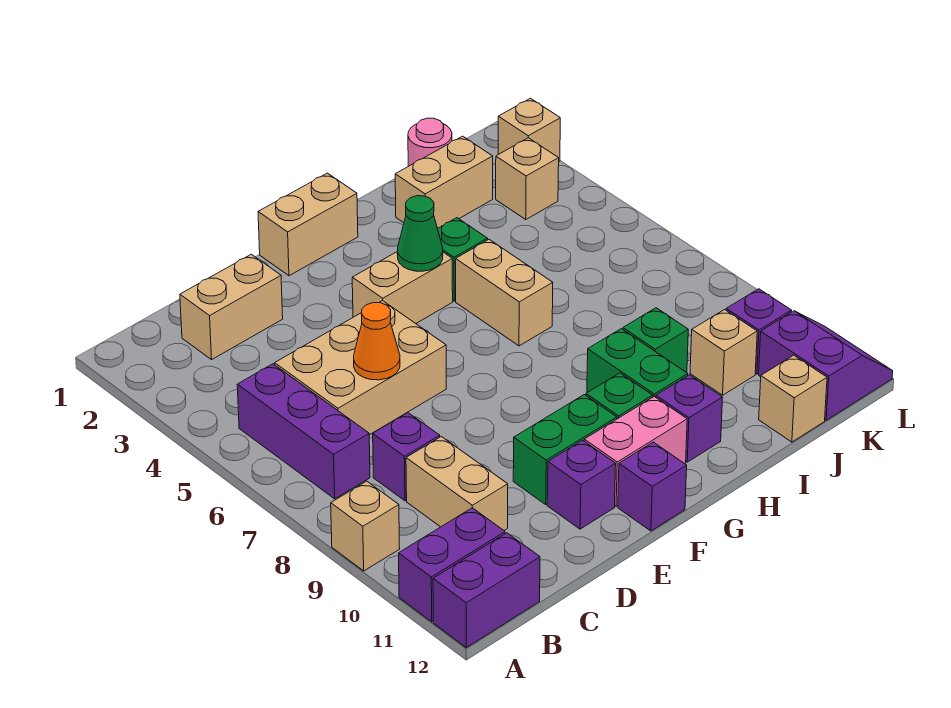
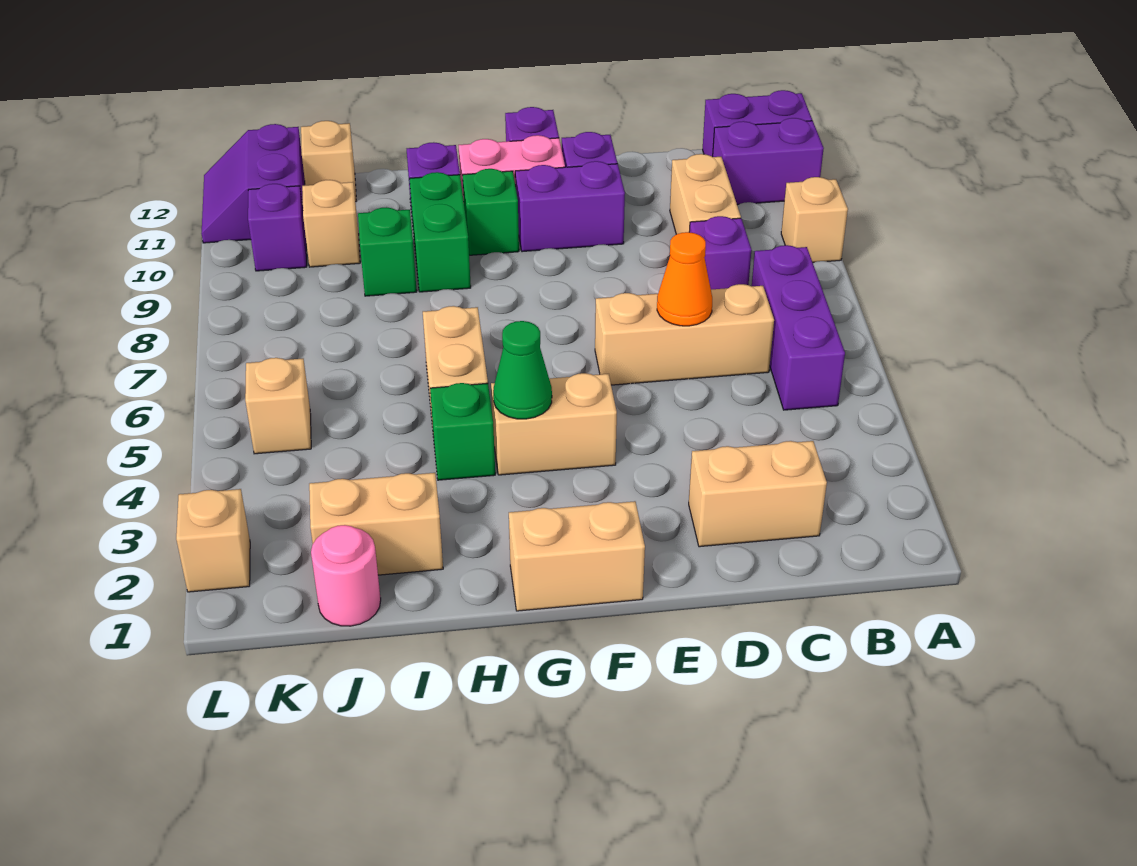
tan 2x3 brick [275,301,446,435] -> tan 1x3 brick [595,284,774,385]
green 1x2 brick [513,395,617,504] -> purple 1x2 brick [515,161,625,252]
tan 1x1 brick [496,138,559,219] -> tan 1x1 brick moved to [245,358,311,454]

